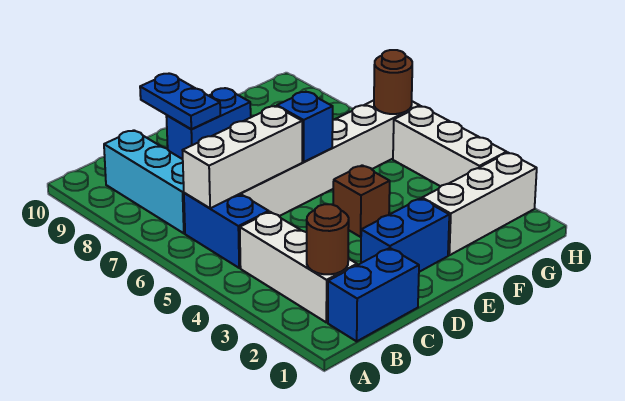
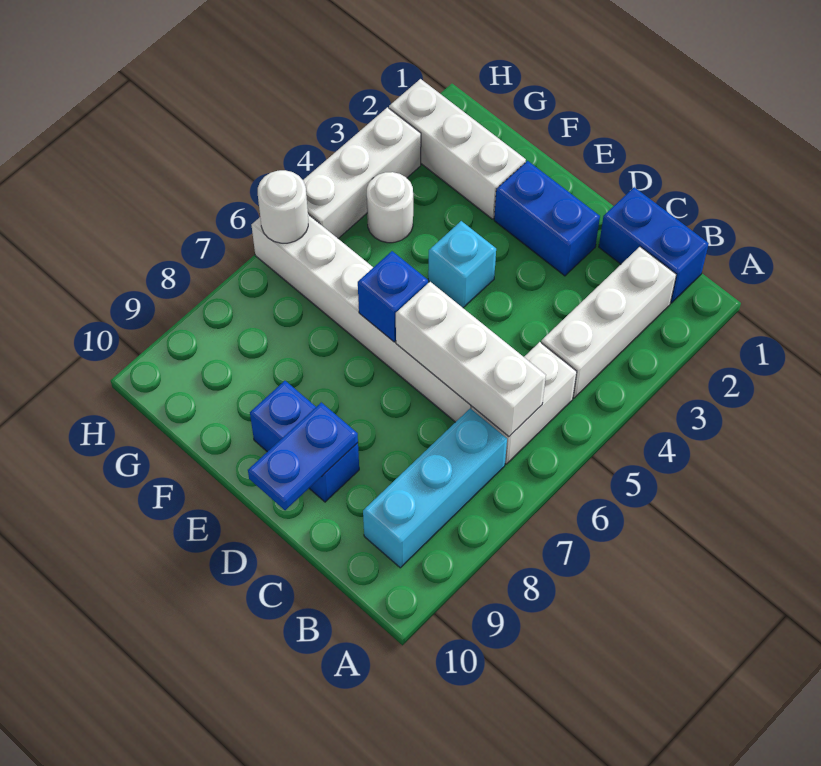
brown 1x1 round brick [307,204,349,274] -> none
blue 1x2 brick [184,193,269,268] -> white 1x2 brick [472,342,577,464]
brown 1x1 brick [333,165,390,237] -> cyan 1x1 brick [428,221,496,308]
none -> white 1x1 round brick [367,172,413,243]
brown 1x1 round brick [374,50,412,114] -> white 1x1 round brick [258,170,308,243]

